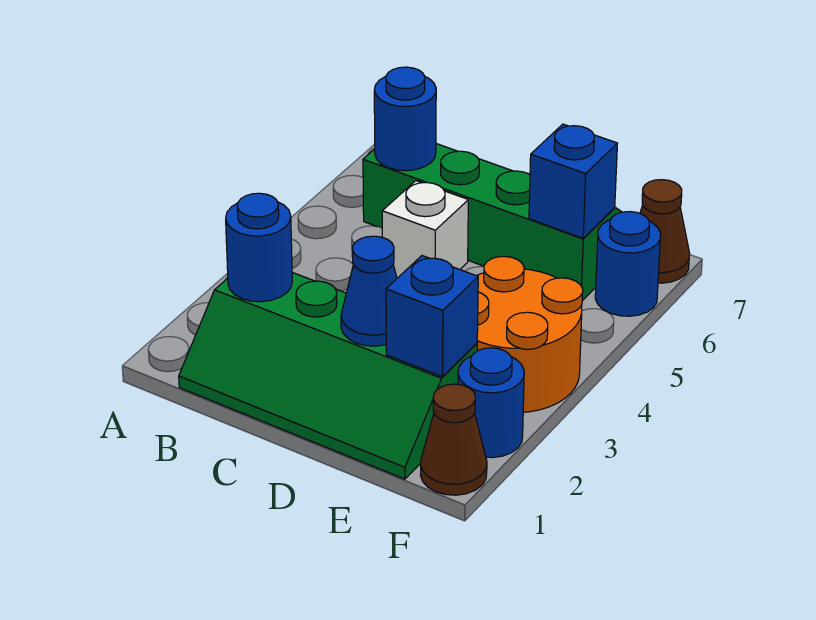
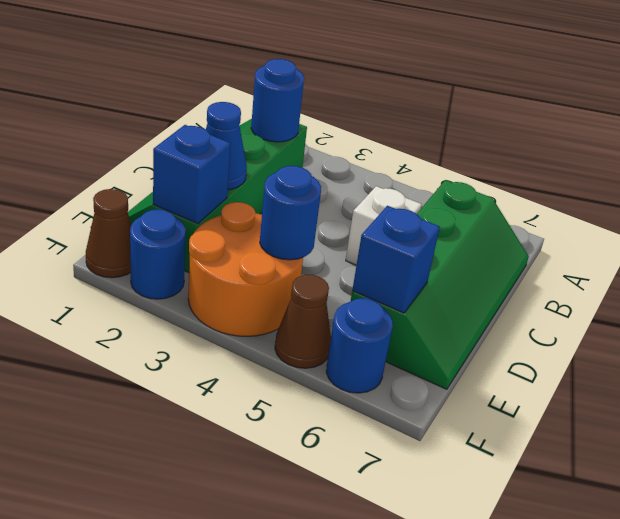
blue 1x1 round brick [374,67,436,171] -> blue 1x1 round brick moved to [260,166,321,260]
brown 1x1 cone [640,180,690,283] -> brown 1x1 cone moved to [275,275,331,368]

